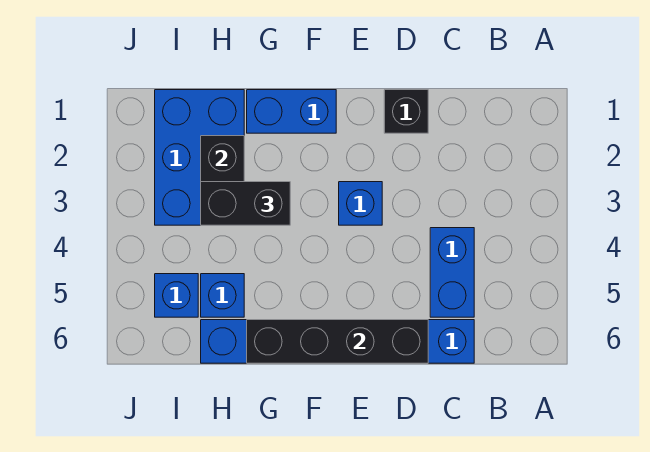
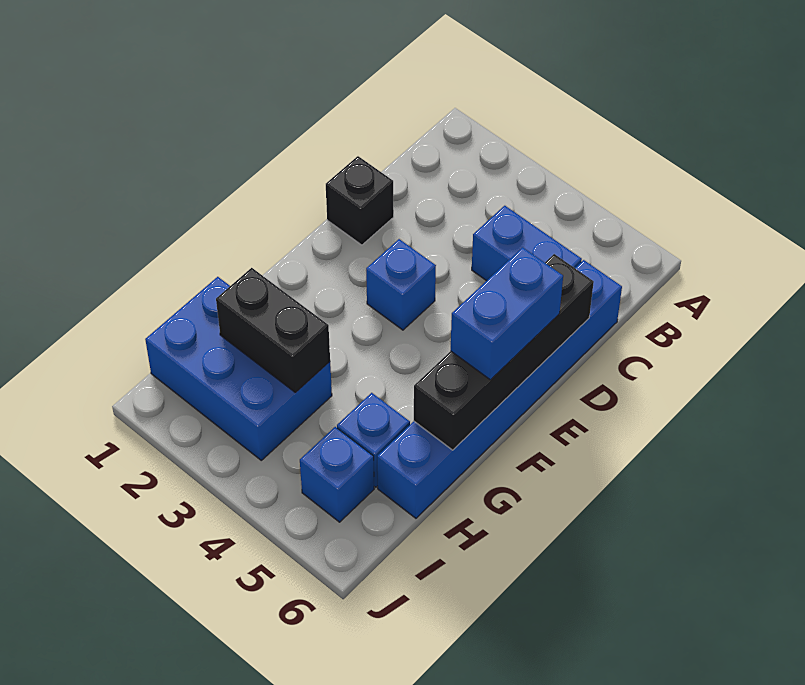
blue 1x2 brick [247,90,336,133] -> blue 1x2 brick moved to [451,247,563,380]
black 1x2 brick [201,182,290,225] -> none

